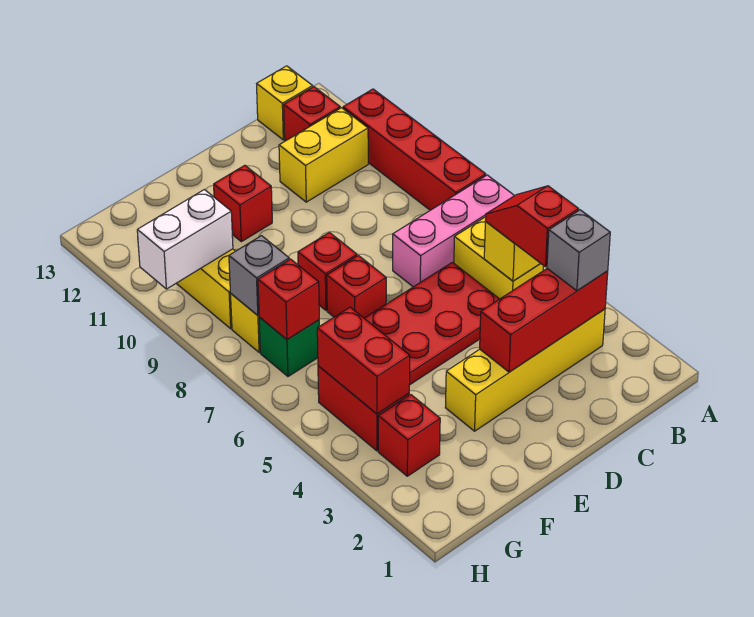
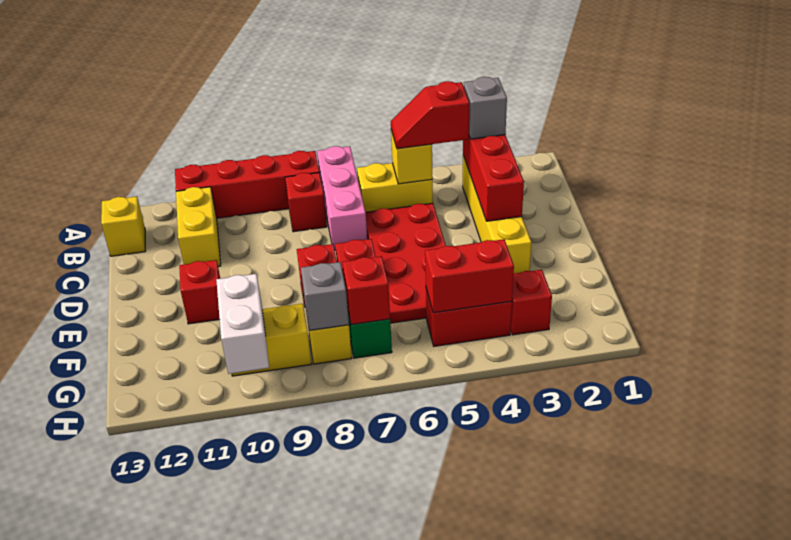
red 1x1 brick [284,87,340,141] -> red 1x1 brick moved to [285,173,327,232]

